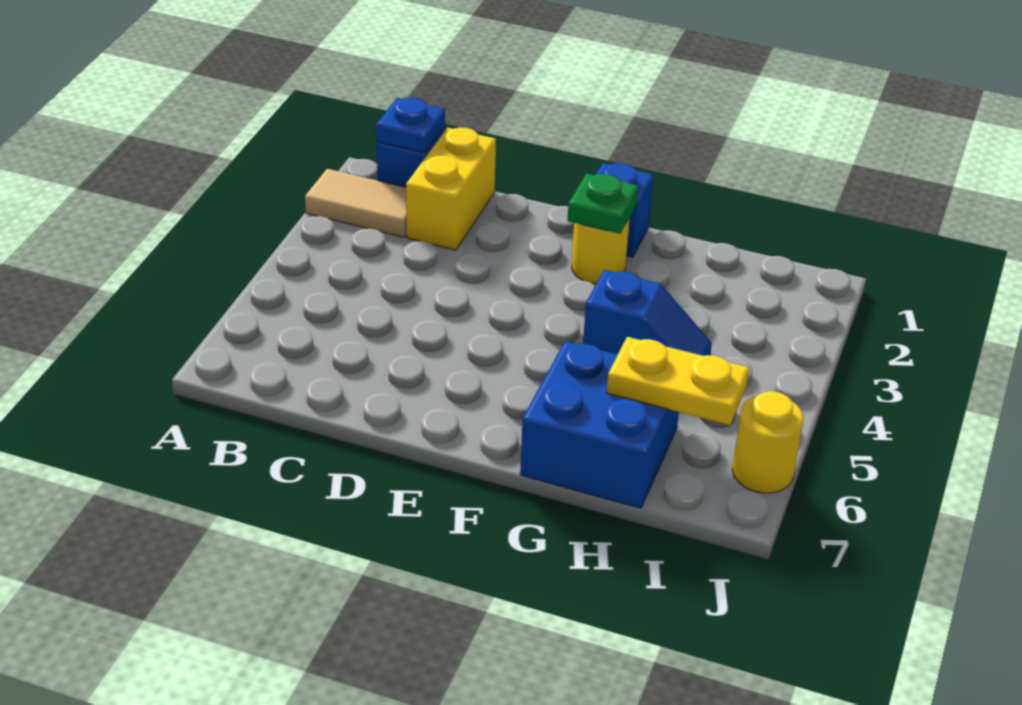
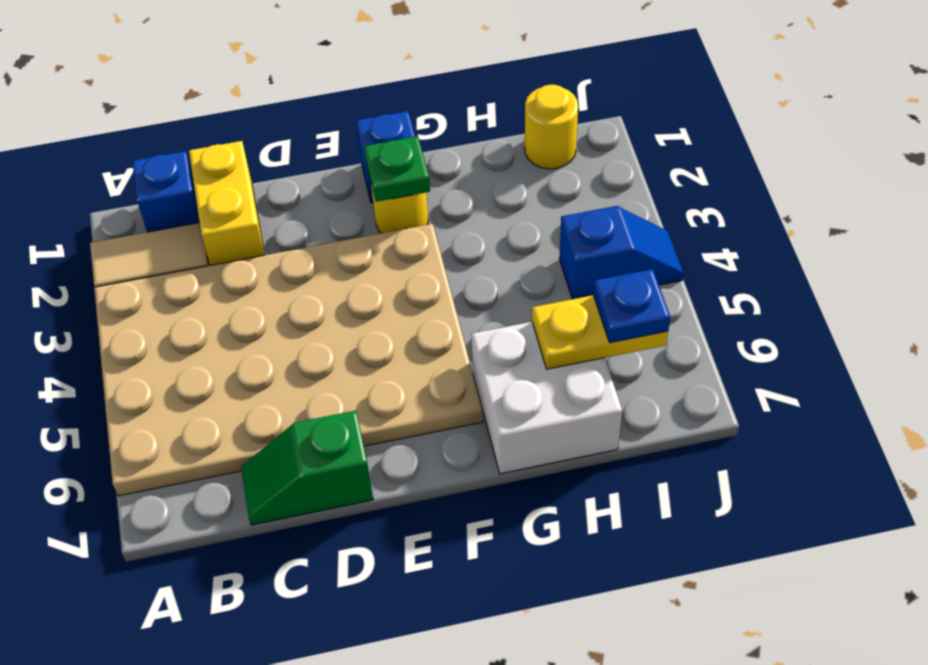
none -> tan 4x6 plate [94,224,483,496]
blue 1x1 plate [376,97,445,153] -> blue 1x1 plate moved to [593,269,670,343]
none -> green 1x2 slope [241,411,373,525]
blue 1x2 slope [583,270,712,356] -> blue 1x2 slope moved to [559,206,683,299]
blue 2x2 brick [520,341,679,508] -> white 2x2 brick [471,322,622,474]
yellow 1x1 round brick [732,391,804,493] -> yellow 1x1 round brick moved to [525,85,578,169]

